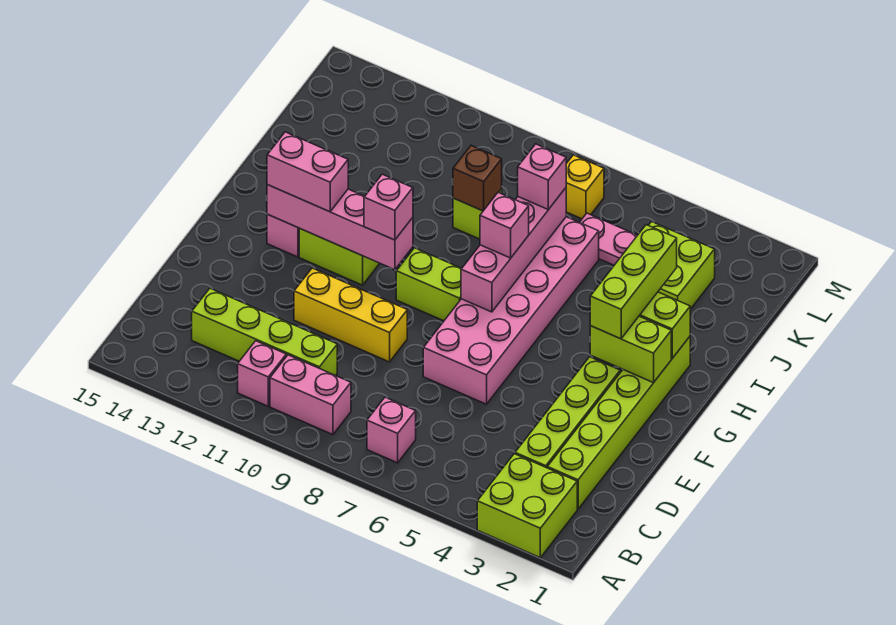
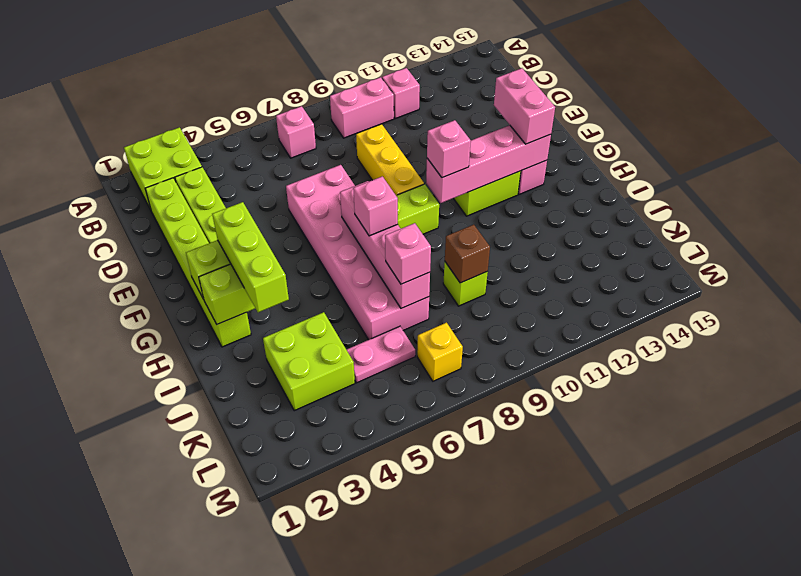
lime 1x4 brick [192,289,337,376] -> none
yellow 1x3 brick [294,268,407,362] -> yellow 1x3 brick turned to [356,124,424,195]
pink 1x2 brick [267,132,348,212] -> pink 1x2 brick turned to [494,68,555,144]

